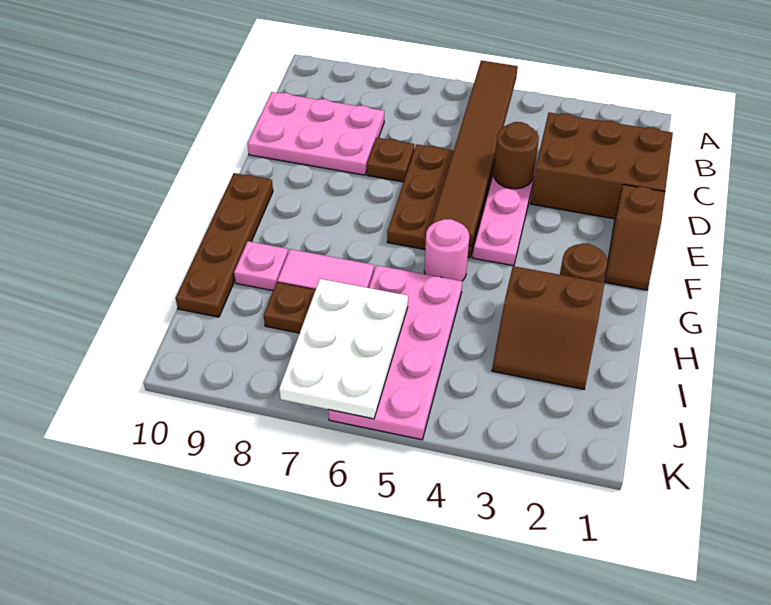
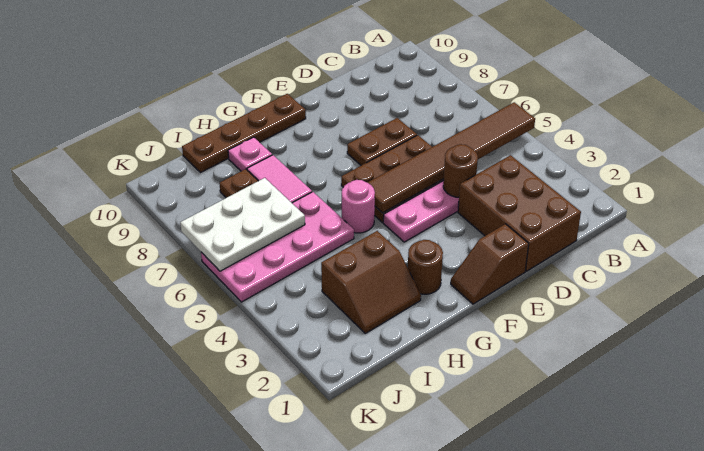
pink 2x3 plate [247,92,384,175] -> none
brown 1x1 plate [367,138,414,182] -> brown 1x2 plate [347,118,417,165]
brown 2x2 slope [492,266,604,389] -> brown 2x2 slope turned to [321,231,421,333]

